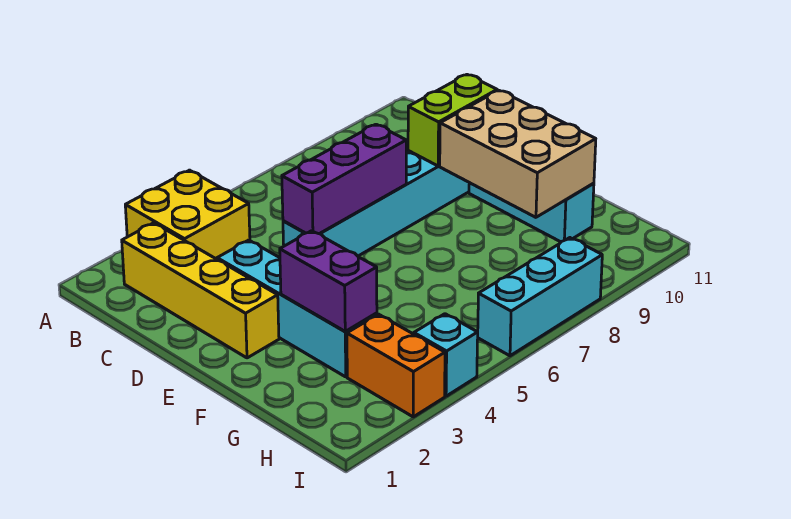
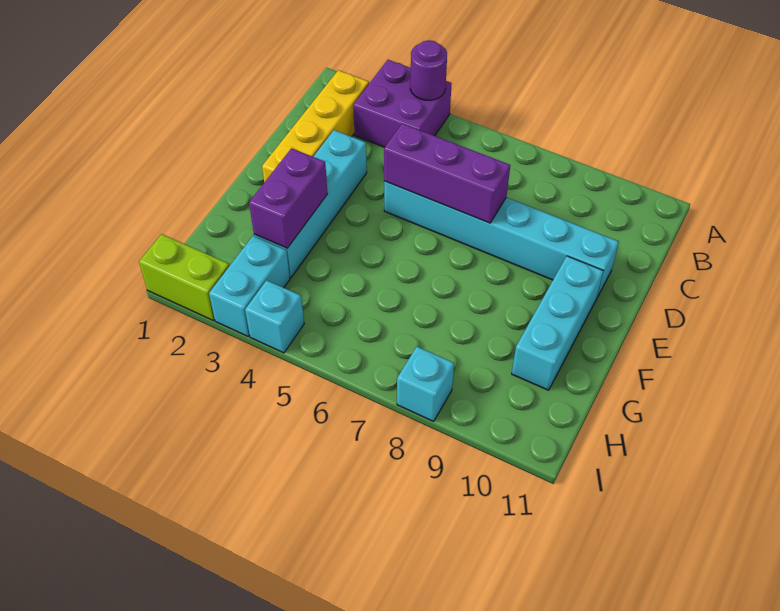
yellow 2x2 brick [125,170,250,259] -> purple 2x2 brick [353,60,452,147]
none -> purple 1x1 round brick [410,40,447,100]
lime 1x2 brick [408,75,497,166] -> lime 1x2 brick moved to [139,234,229,321]
tan 2x3 brick [440,90,596,217] -> none
orange 1x2 brick [347,314,445,417] -> cyan 1x2 brick [209,236,290,336]
cyan 1x3 brick [478,238,602,356] -> cyan 1x1 brick [397,347,454,421]

